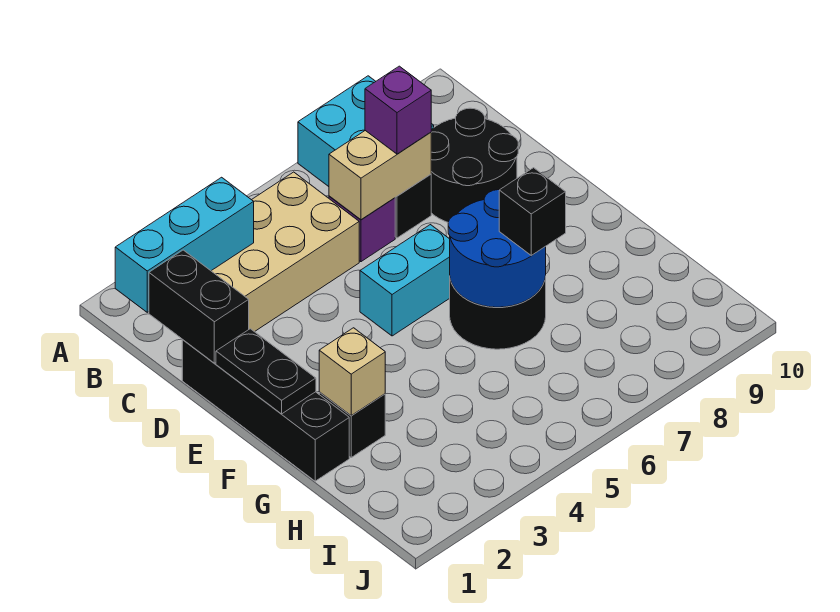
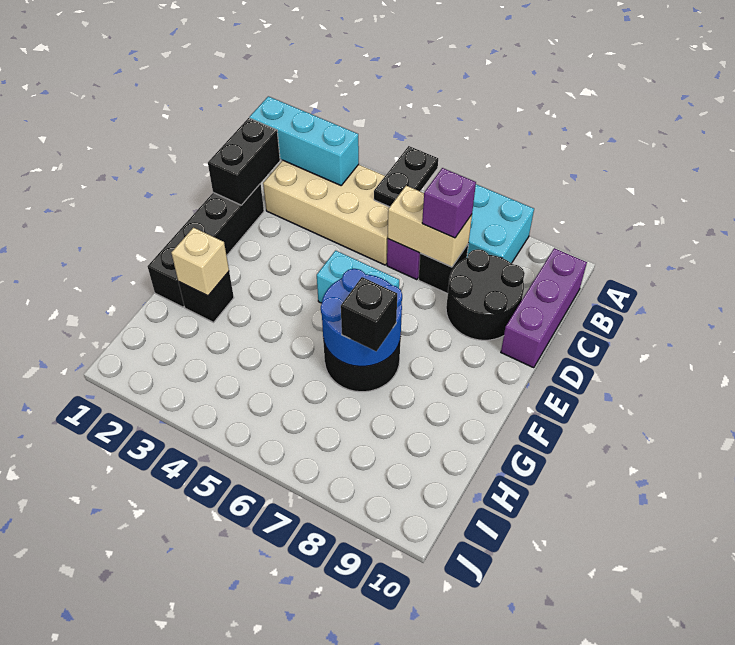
none -> purple 1x3 brick [501,248,587,368]
black 1x2 plate [216,329,316,414] -> black 1x2 plate moved to [374,146,438,207]

